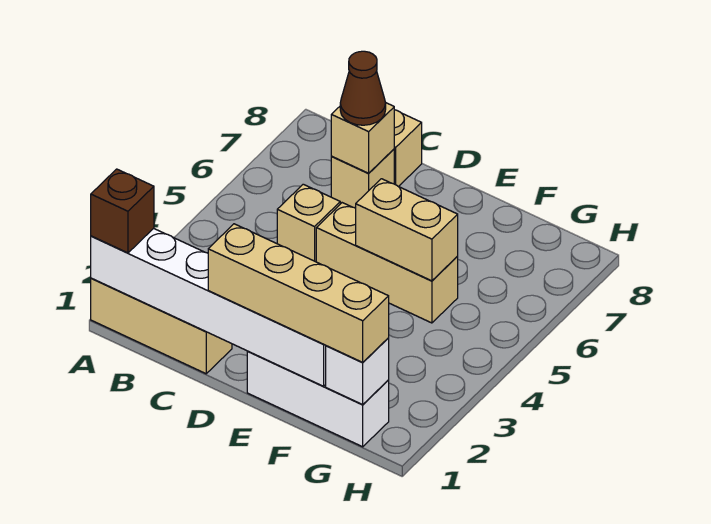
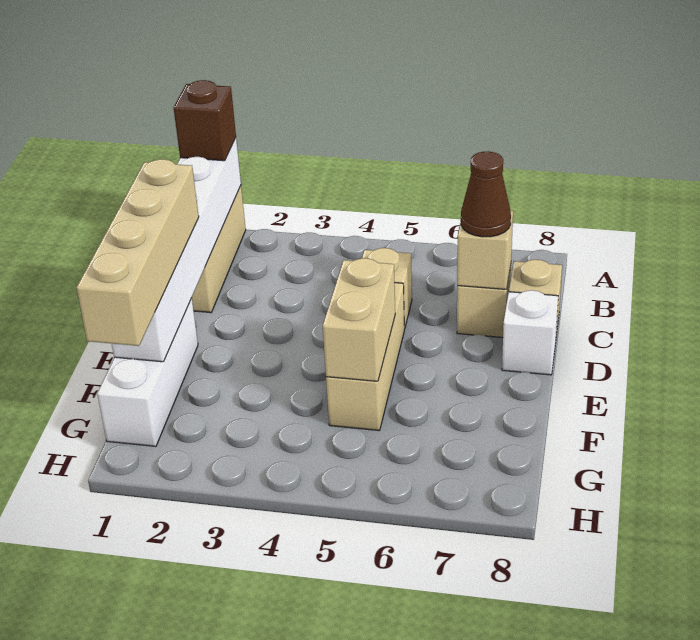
white 1x1 brick [326,338,389,404] -> white 1x1 brick moved to [502,290,558,375]

